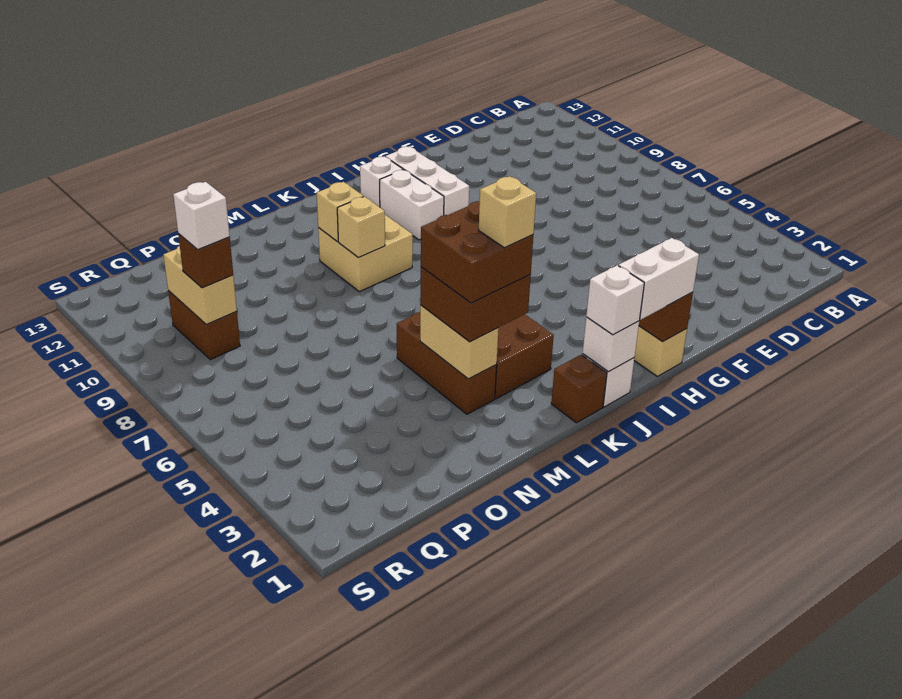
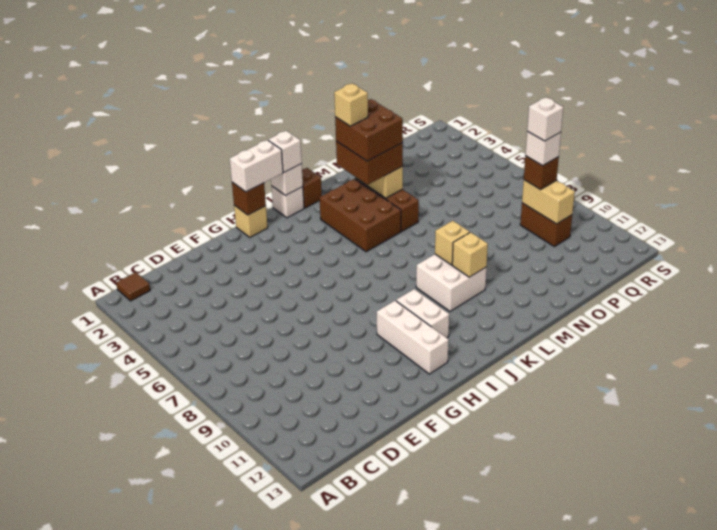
none -> brown 1x1 tile [116,272,150,301]
white 1x1 brick [360,156,403,207] -> white 1x1 brick moved to [527,97,563,141]
tan 2x2 brick [318,215,413,292] -> white 2x2 brick [416,254,486,311]

